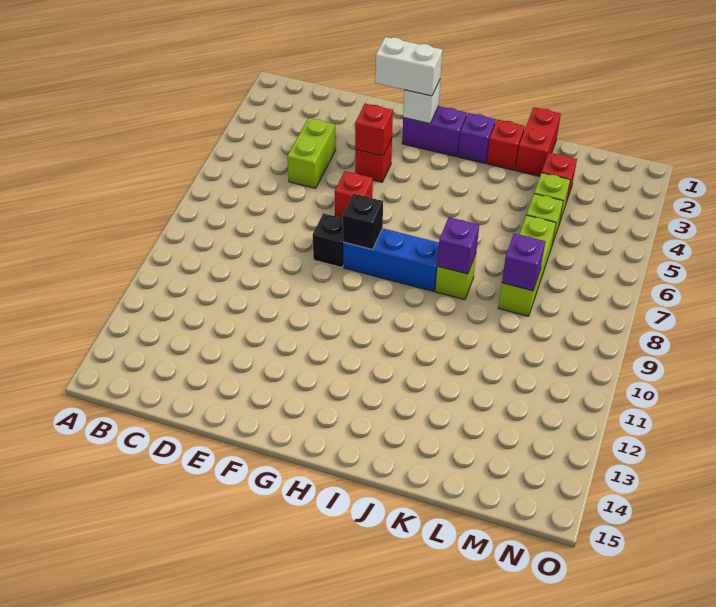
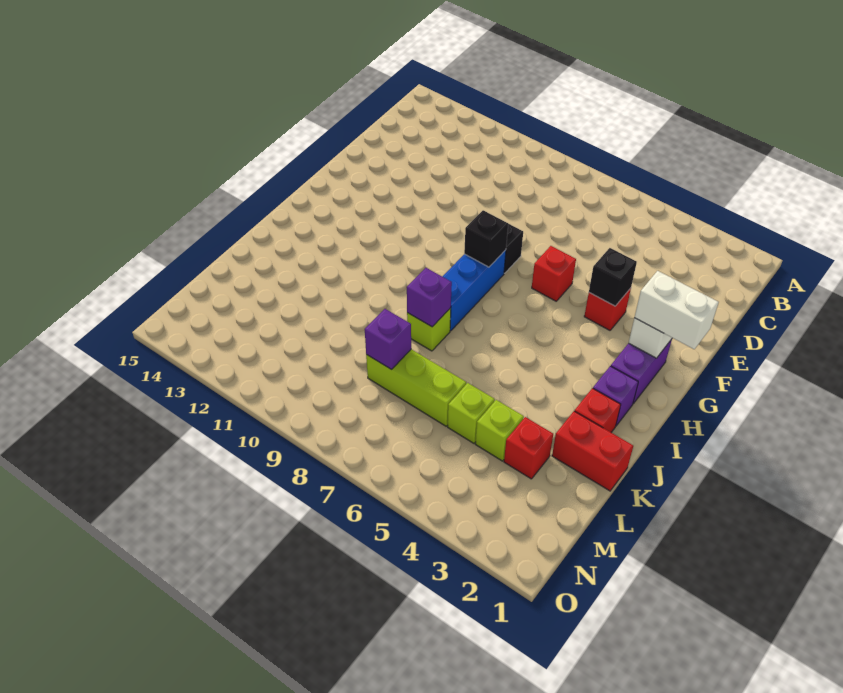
lime 1x2 brick [287,118,336,188] -> none
white 1x2 brick [375,37,442,96] -> white 1x2 brick turned to [634,271,719,349]
red 1x1 brick [355,103,393,156] -> black 1x1 brick [589,248,637,306]

